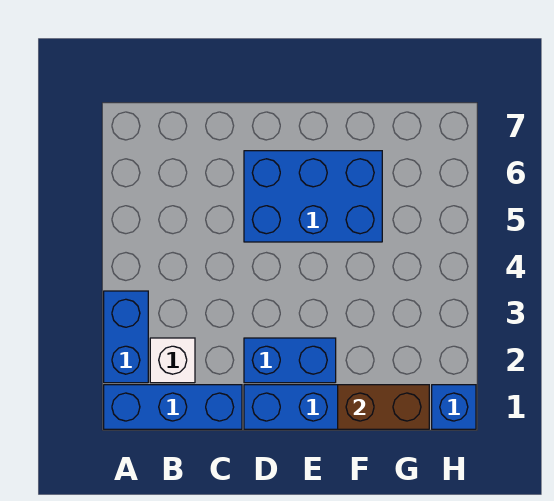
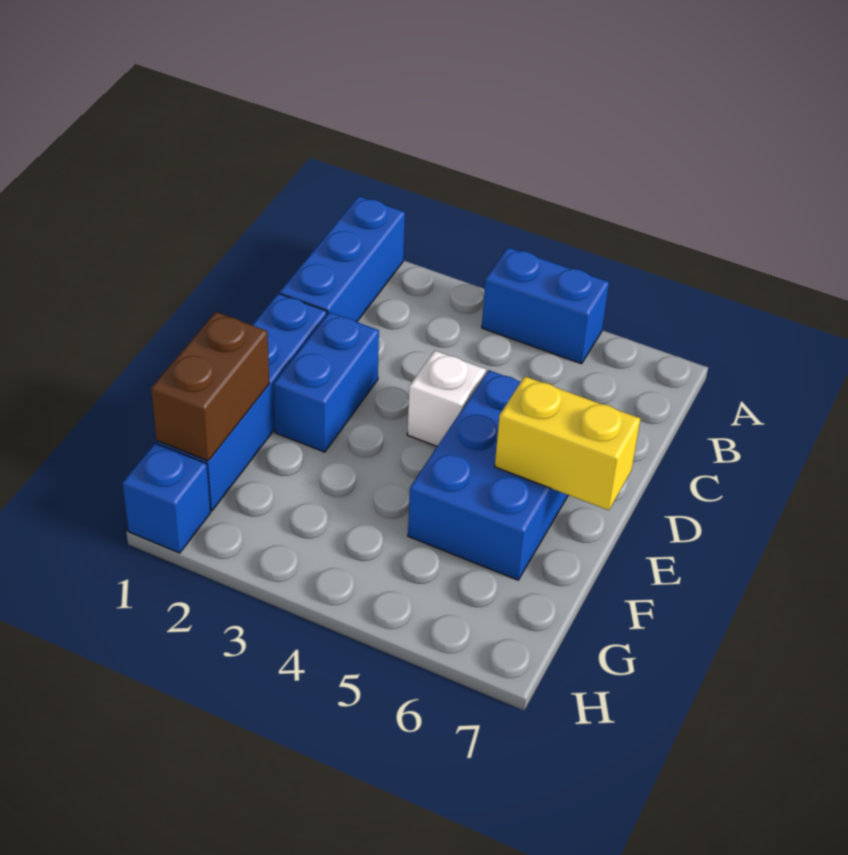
blue 1x2 brick [104,291,148,383] -> blue 1x2 brick moved to [482,247,609,364]
white 1x1 brick [150,338,195,383] -> white 1x1 brick moved to [407,351,486,446]
none -> yellow 1x2 brick [495,377,640,510]

